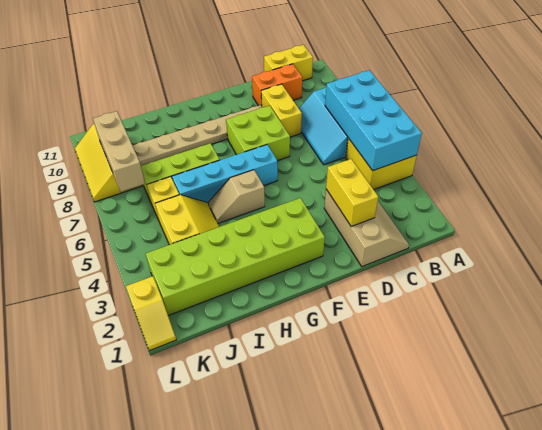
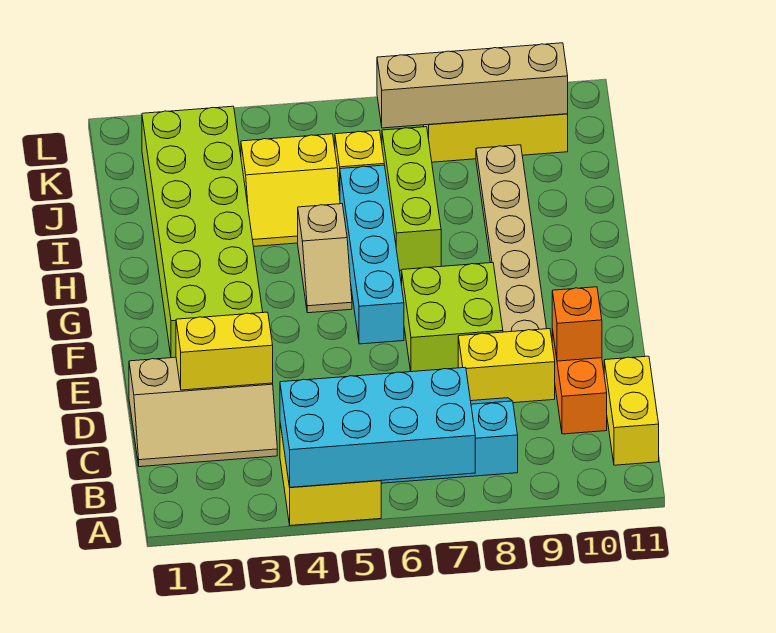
none -> orange 1x1 brick [552,287,602,361]
tan 1x2 slope [208,170,265,223] -> tan 1x2 slope turned to [298,204,352,313]
tan 1x3 brick [93,111,145,192] -> tan 1x4 brick [377,43,568,128]
yellow 1x2 slope [126,276,176,351] -> none

